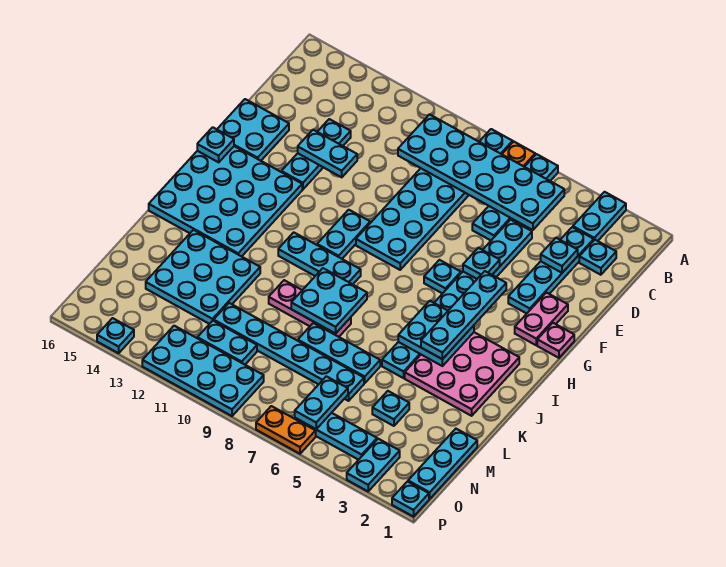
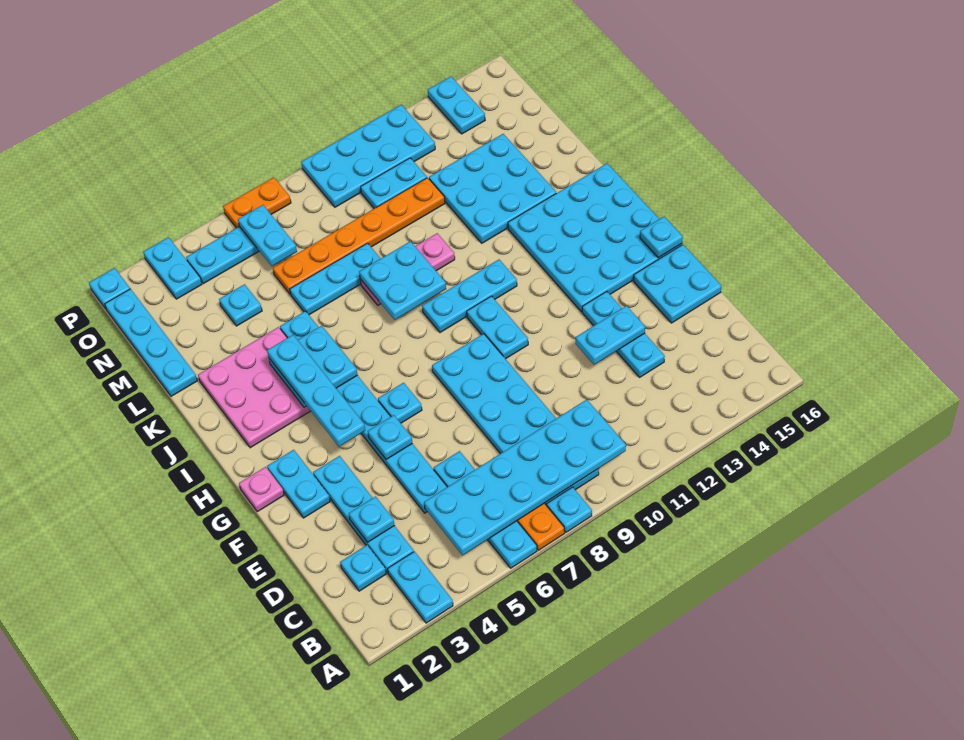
pink 1x2 plate [515,293,568,345] -> cyan 1x2 plate [267,450,330,518]
cyan 1x3 plate [408,429,477,499] -> cyan 1x4 plate [105,289,197,396]
cyan 1x6 plate [214,303,364,401] -> orange 1x6 plate [273,178,445,295]
cyan 1x1 plate [97,318,134,353] -> cyan 1x2 plate [428,77,485,134]

